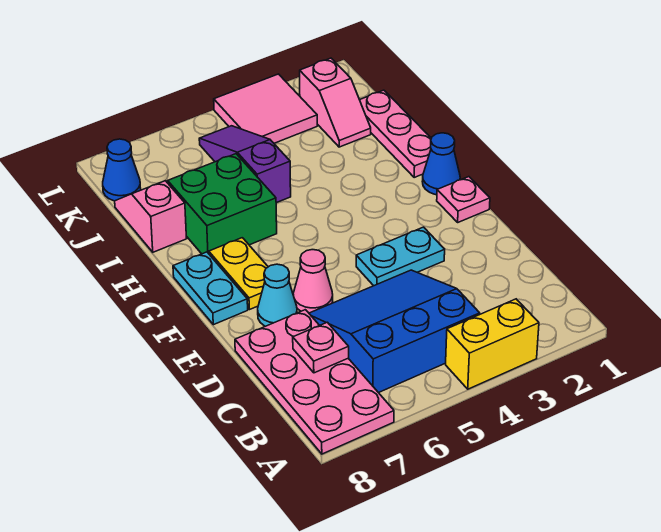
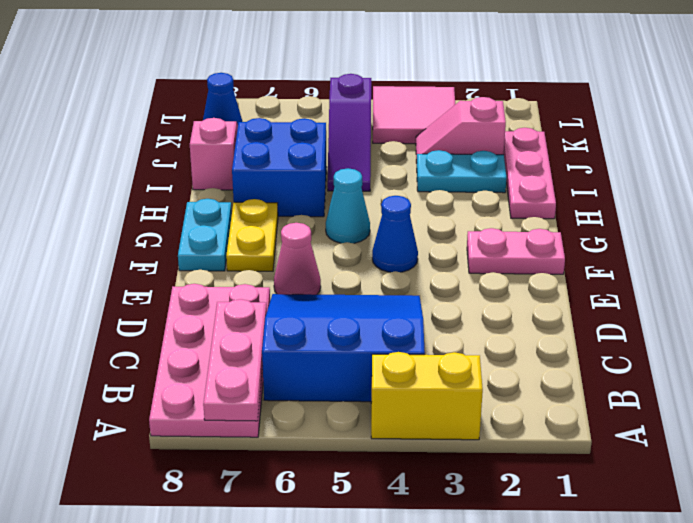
pink 1x1 plate [293,322,349,373] -> pink 1x3 plate [203,299,267,421]
cyan 1x2 plate [356,227,445,286] -> cyan 1x2 plate moved to [417,150,507,193]
cyan 1x1 cone [258,264,297,326] -> cyan 1x1 cone moved to [326,168,370,243]
pink 1x1 plate [437,177,490,222] -> pink 1x2 plate [467,228,565,274]
blue 1x1 cone [422,133,460,195] -> blue 1x1 cone moved to [372,196,418,272]
green 2x2 brick [168,154,277,254] -> blue 2x2 brick [232,118,327,217]
purple 1x3 slope [199,126,291,203] -> purple 1x3 slope turned to [327,74,371,191]
pink 1x2 slope [300,58,371,147] -> pink 1x2 slope turned to [416,97,506,163]

